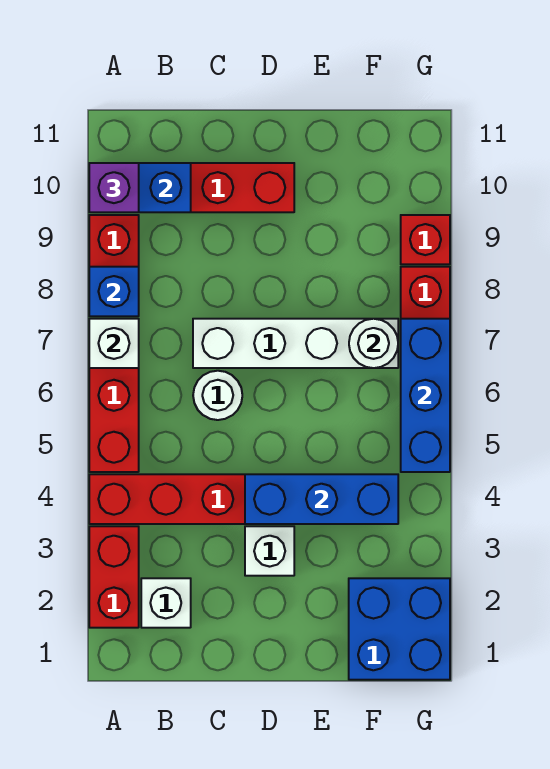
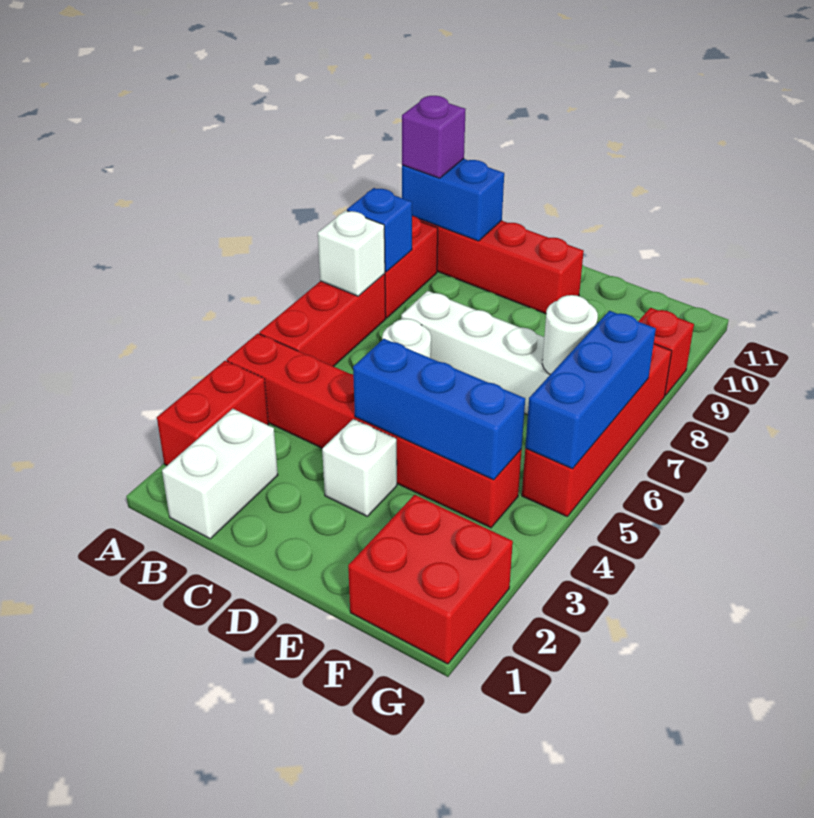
white 1x1 brick [141,578,191,628] -> white 1x2 brick [162,409,278,539]
blue 2x2 brick [349,578,450,680] -> red 2x2 brick [348,495,513,664]

